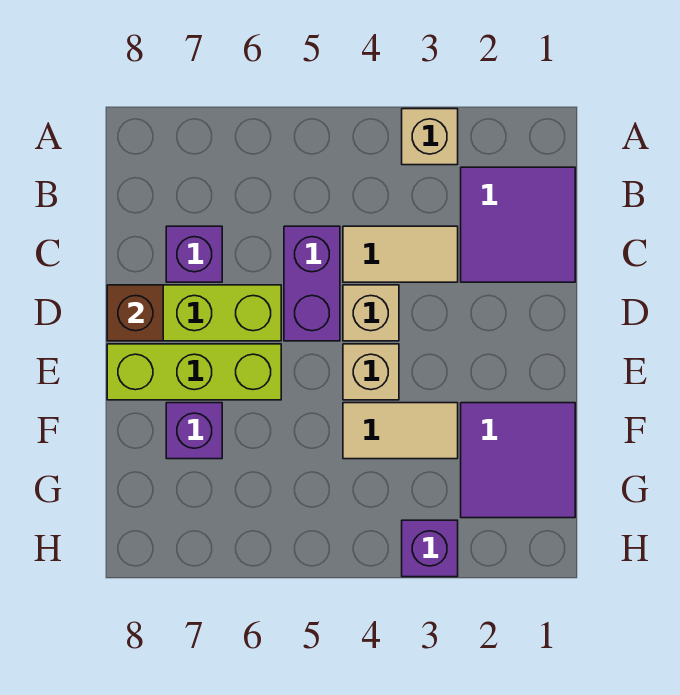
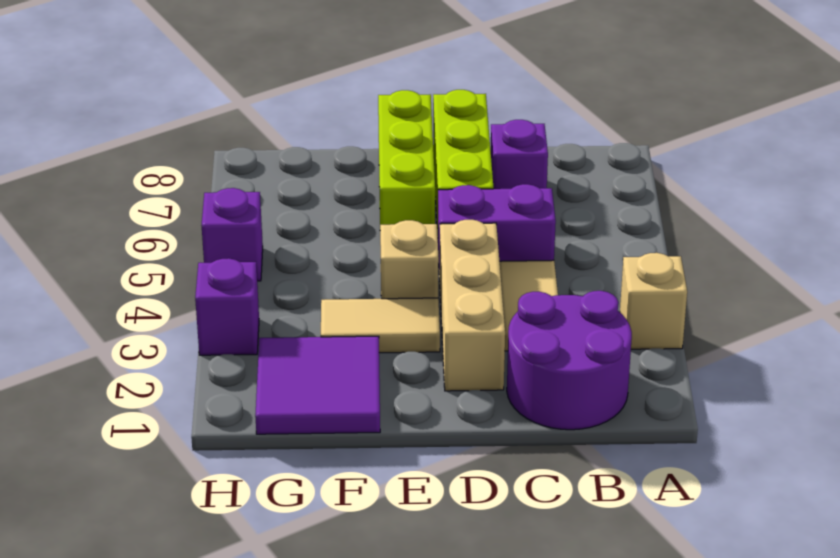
purple 2x2 tile [461,167,575,282] -> purple 2x2 round brick [507,291,632,430]
tan 1x1 brick [343,285,399,341] -> tan 1x3 brick [439,220,505,391]
brown 1x1 brick [107,285,163,341] -> none
tan 1x2 tile [343,403,458,459] -> tan 1x2 tile turned to [321,298,440,353]
purple 1x1 brick [166,403,222,459] -> purple 1x1 brick moved to [202,188,263,281]

